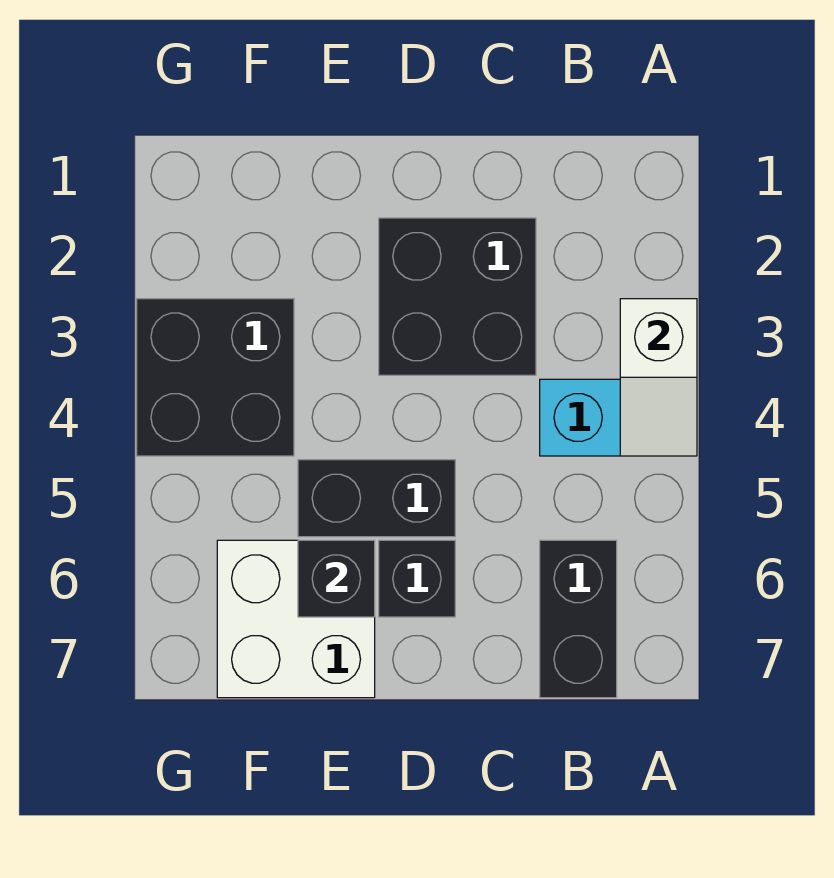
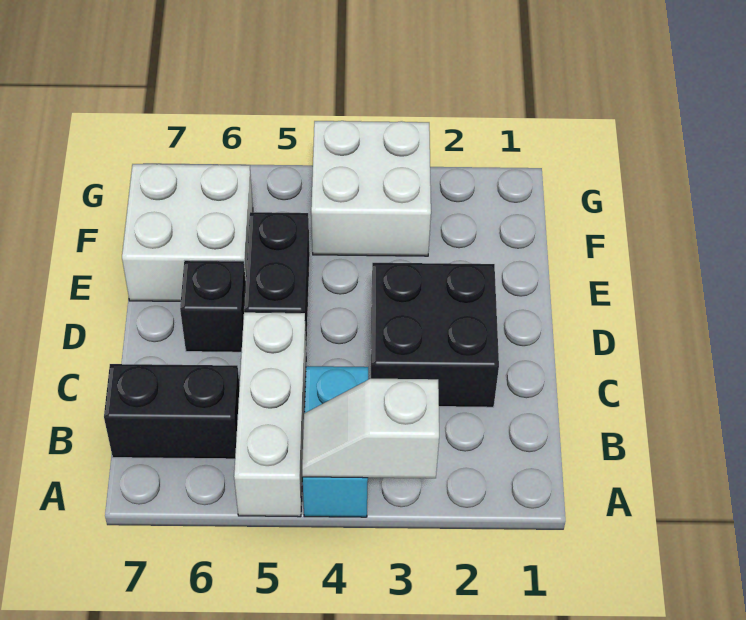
none -> white 1x3 brick [234,312,306,517]
black 1x1 brick [298,540,375,617] -> none
black 2x2 brick [137,299,294,456] -> white 2x2 brick [311,121,431,256]

